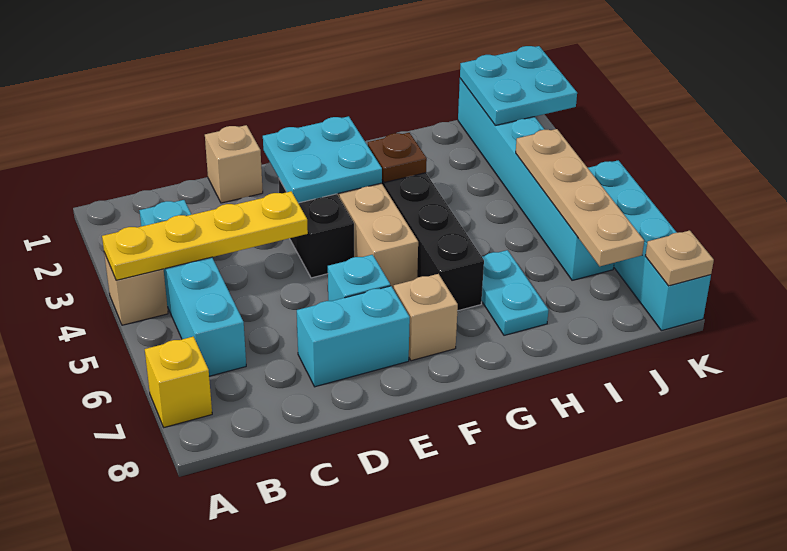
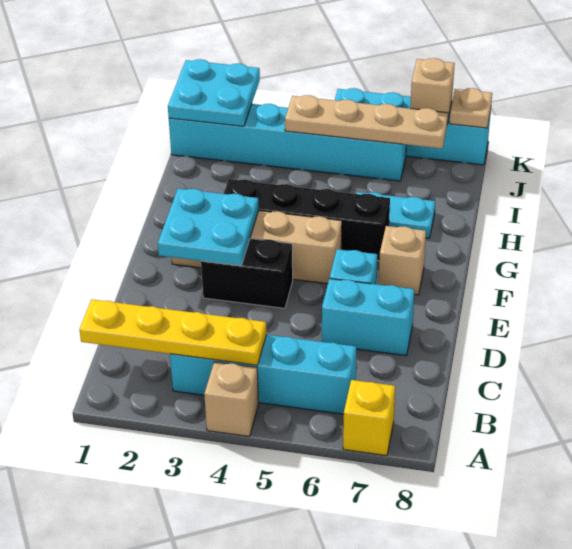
yellow 1x4 plate [102,191,308,280] -> yellow 1x4 plate turned to [79,299,267,365]
tan 1x1 brick [205,125,263,203] -> tan 1x1 brick moved to [410,58,455,123]
cyan 1x2 brick [297,286,410,387] -> cyan 1x2 brick turned to [322,279,415,356]
brown 1x1 plate [368,133,427,183] -> none

